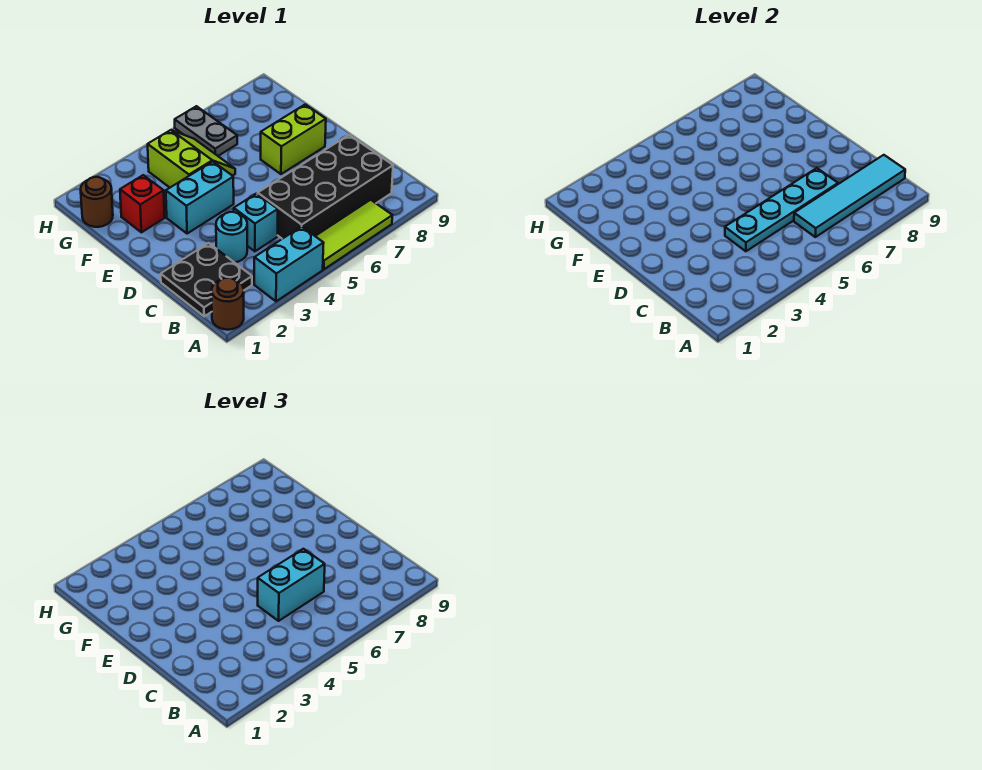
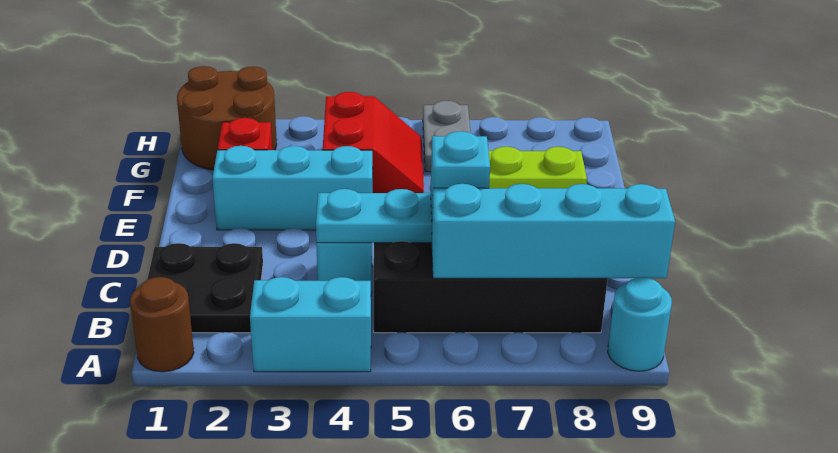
lime 1x3 tile [315,200,392,269] -> none
cyan 1x4 tile [794,155,905,237] -> cyan 1x4 brick [432,184,675,278]
cyan 1x1 round brick [216,212,247,262] -> cyan 1x1 round brick moved to [608,277,672,371]
cyan 1x2 brick [258,549,325,621] -> cyan 1x1 brick [431,131,490,214]
cyan 1x2 brick [166,162,234,234] -> cyan 1x3 brick [212,146,373,230]
lime 2x2 slope [148,130,235,187] -> red 2x2 slope [323,92,424,193]
brown 1x1 round brick [81,177,113,227] -> brown 2x2 round brick [177,66,277,170]

